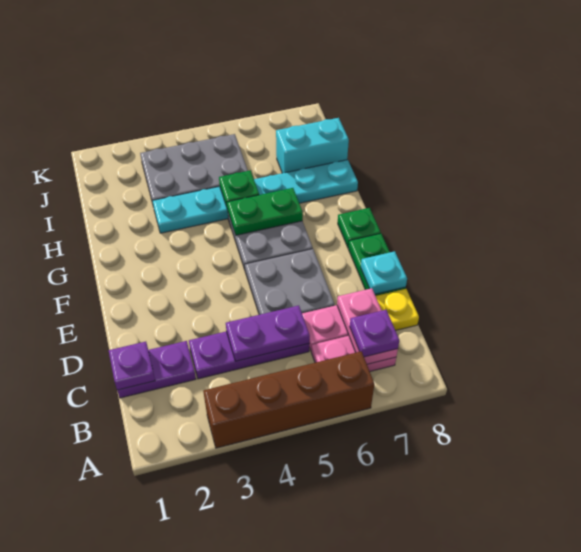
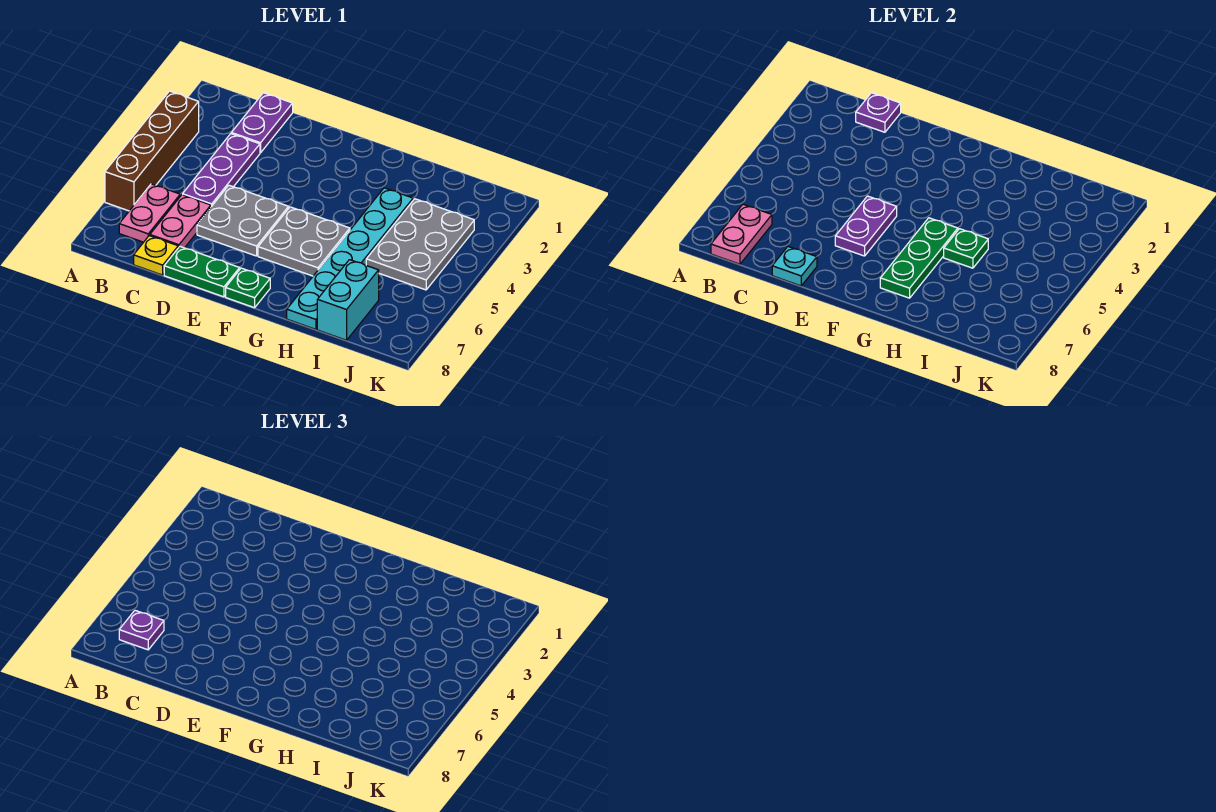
pink 1x2 plate [337,288,398,364] -> pink 1x2 plate turned to [711,204,772,264]
purple 1x2 plate [226,306,310,361] -> purple 1x2 plate moved to [835,196,897,256]
green 1x2 plate [227,188,303,235] -> green 1x3 plate [880,218,958,298]

